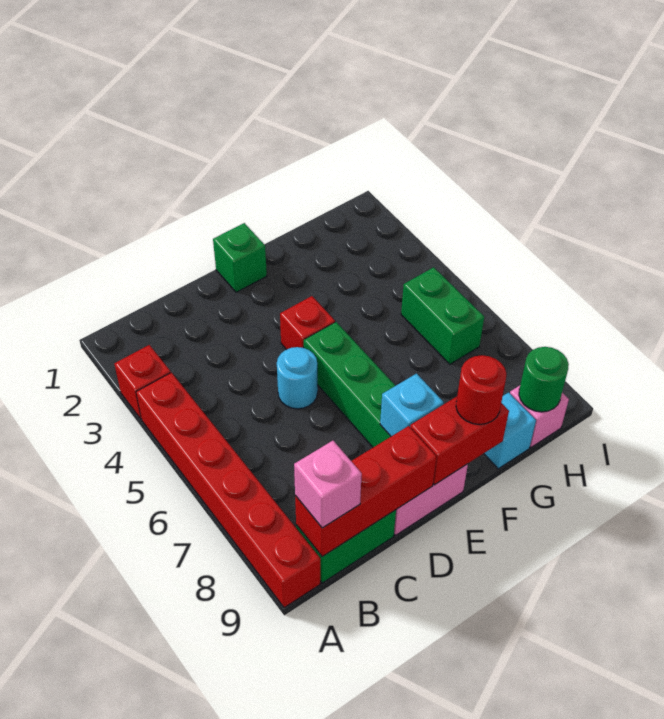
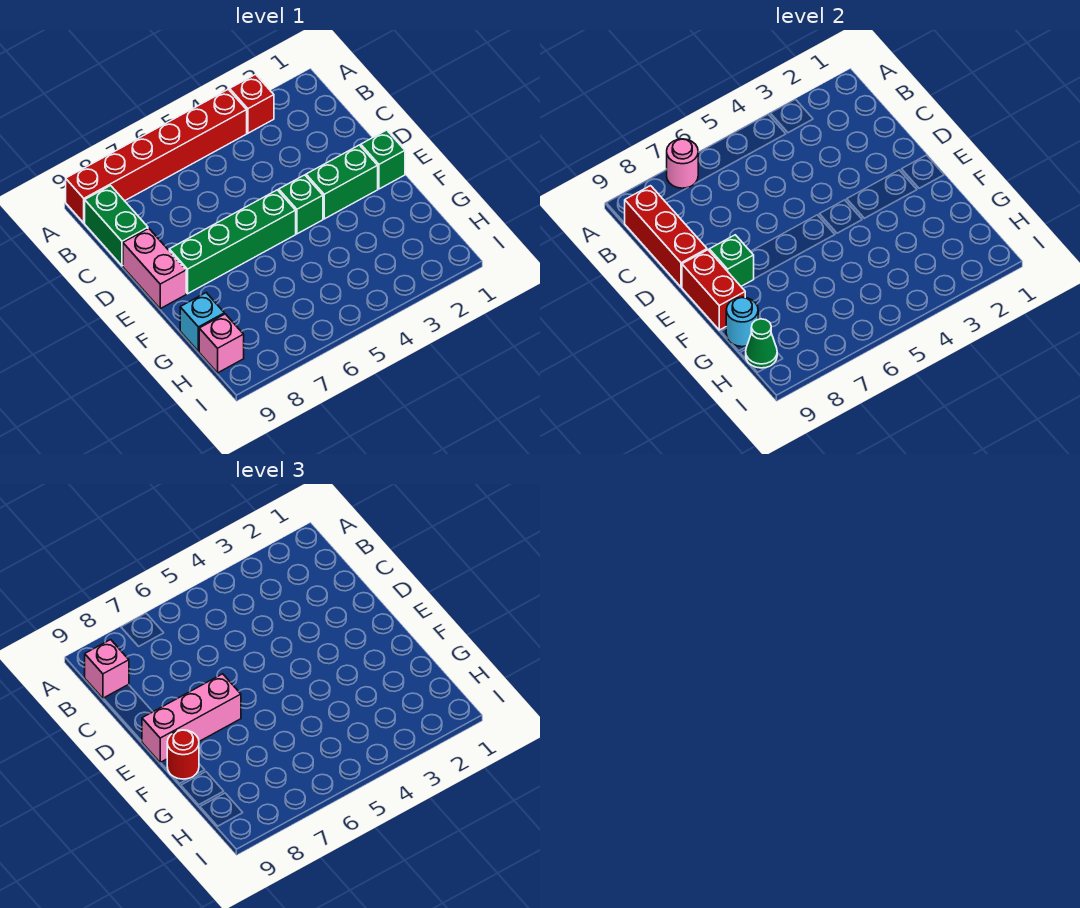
none -> pink 1x1 round brick [667,139,698,188]
cyan 1x1 round brick [277,347,318,409] -> cyan 1x1 round brick moved to [726,297,758,347]
red 1x1 brick [280,296,335,350] -> green 1x1 brick [279,175,323,234]
none -> pink 1x3 brick [142,674,241,763]
cyan 1x1 brick [380,374,444,436] -> green 1x1 brick [709,235,754,286]
green 1x2 brick [401,267,484,364] -> green 1x2 brick moved to [306,145,378,219]
green 1x1 round brick [519,347,569,412] -> green 1x1 cone [746,319,777,368]

